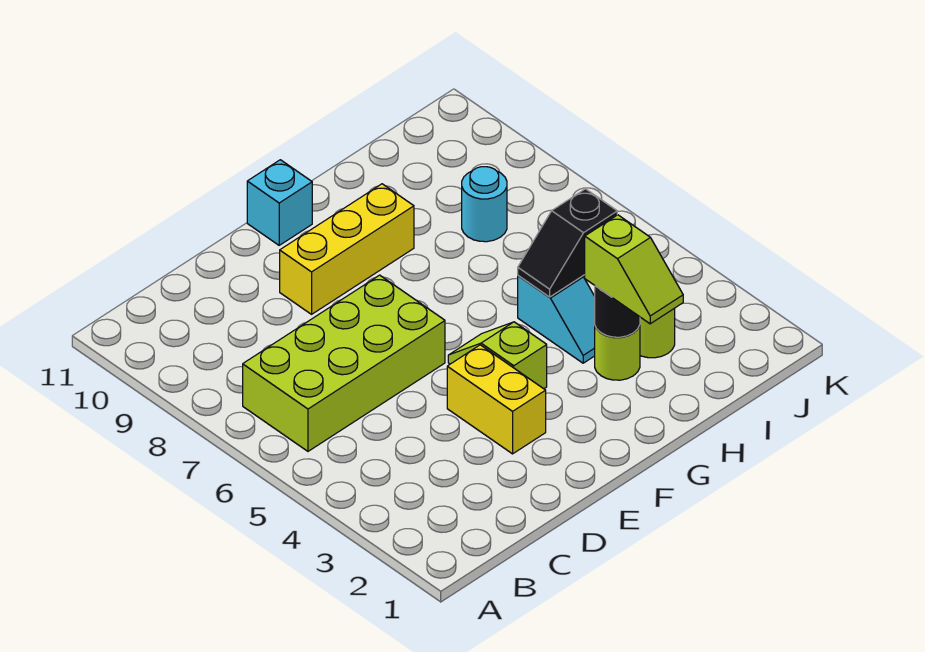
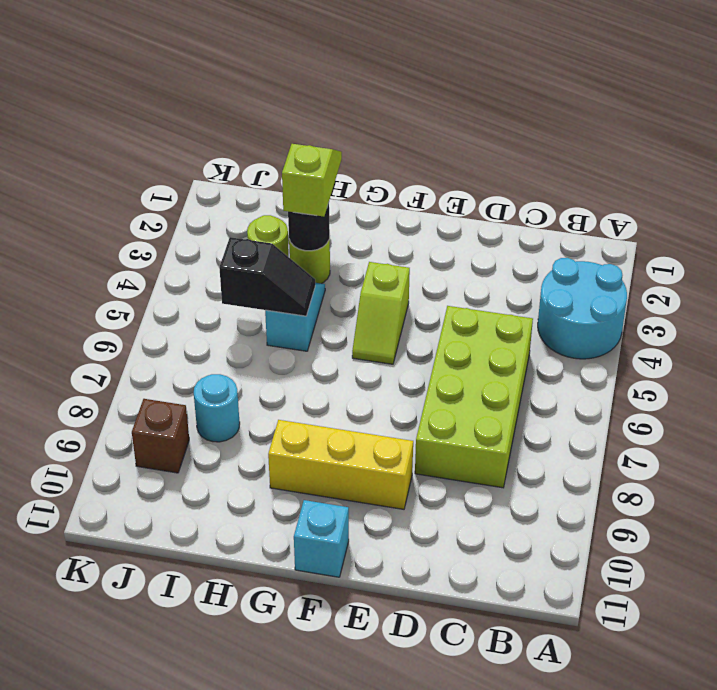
none -> cyan 2x2 round brick [538,258,627,359]
lime 2x4 brick [243,275,445,451] -> lime 2x4 brick turned to [415,306,533,488]
yellow 1x2 brick [447,345,546,454] -> none
none -> brown 1x1 brick [132,399,189,473]

